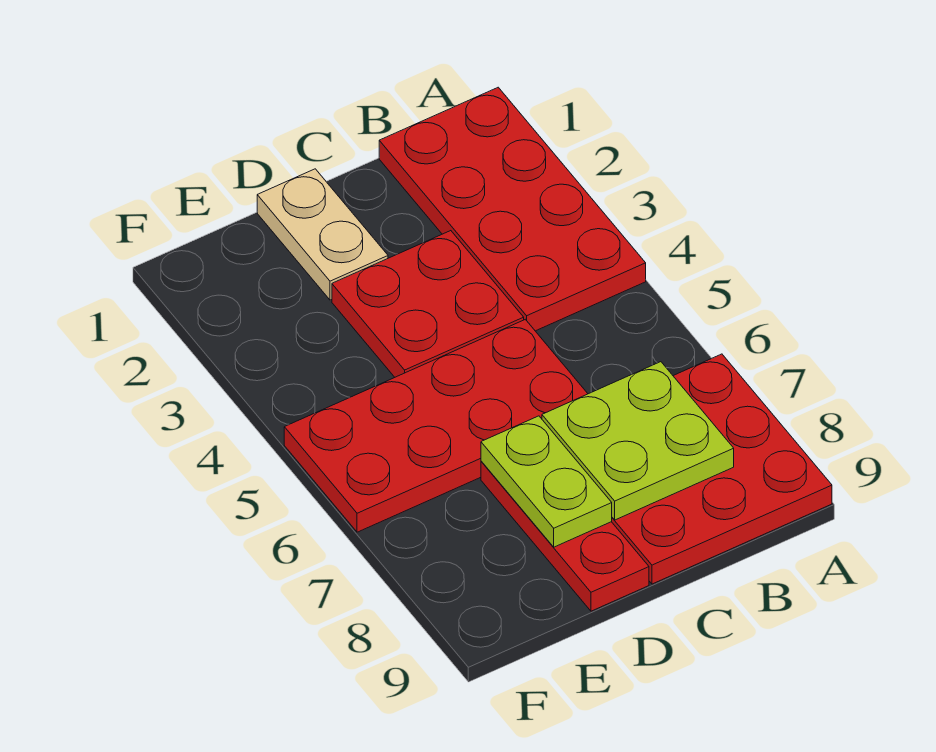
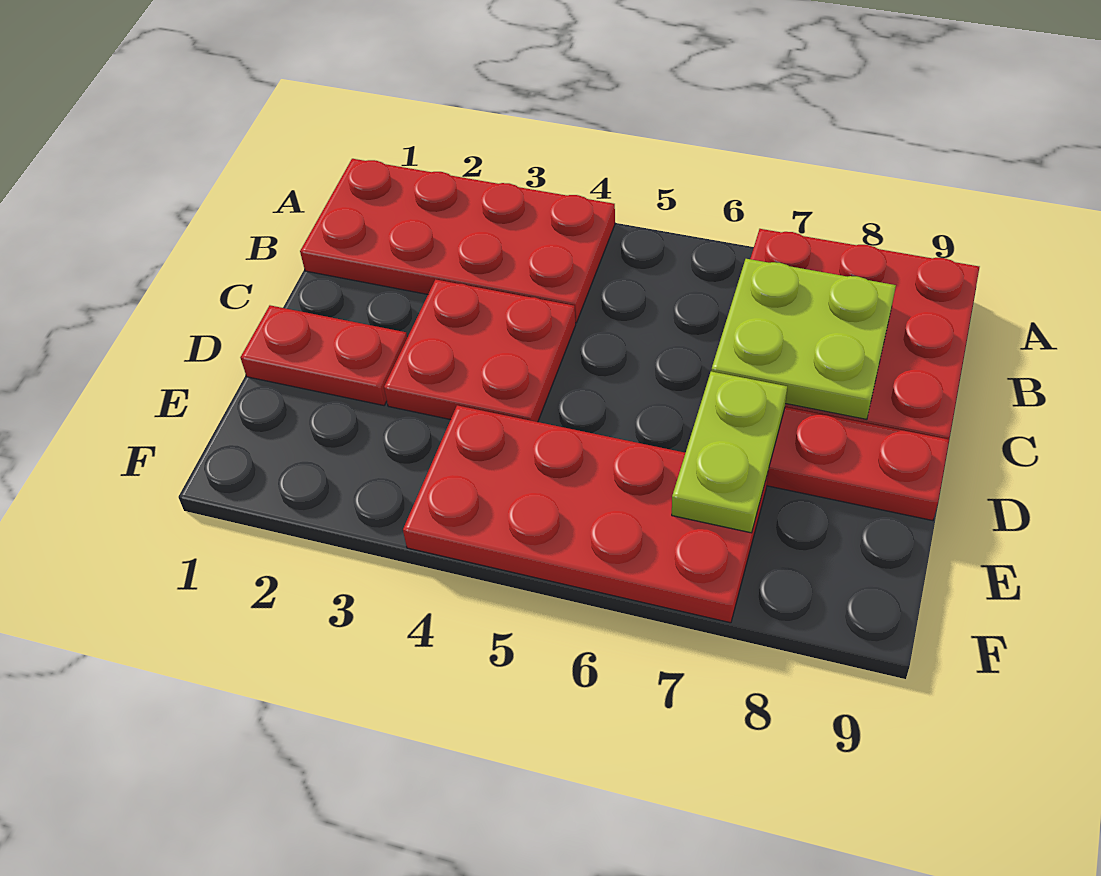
red 2x4 plate [284,319,588,532] -> red 2x4 plate turned to [403,405,768,623]
tan 1x2 plate [257,169,388,300] -> red 1x2 plate [240,305,407,405]
lime 1x2 plate [481,416,612,547] -> lime 1x2 plate turned to [672,371,787,533]

